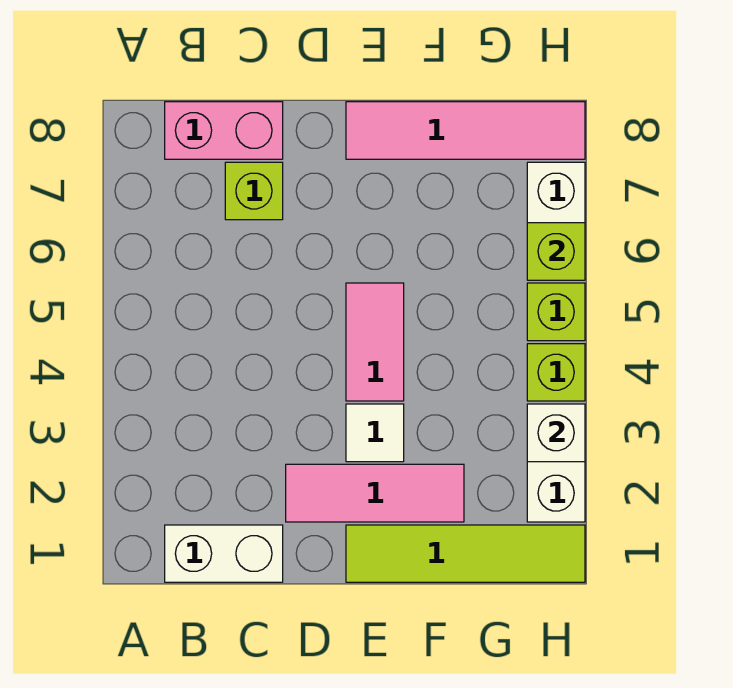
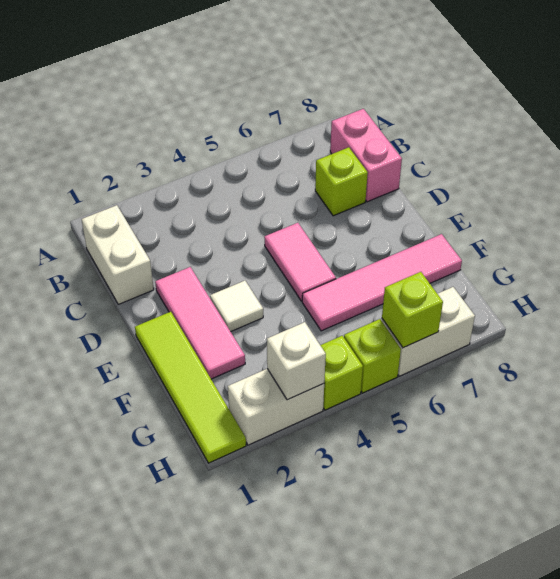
pink 1x2 tile [346,283,404,401] -> pink 1x2 tile turned to [264,223,336,301]
pink 1x4 tile [346,102,585,159] -> pink 1x4 tile turned to [302,234,462,331]

